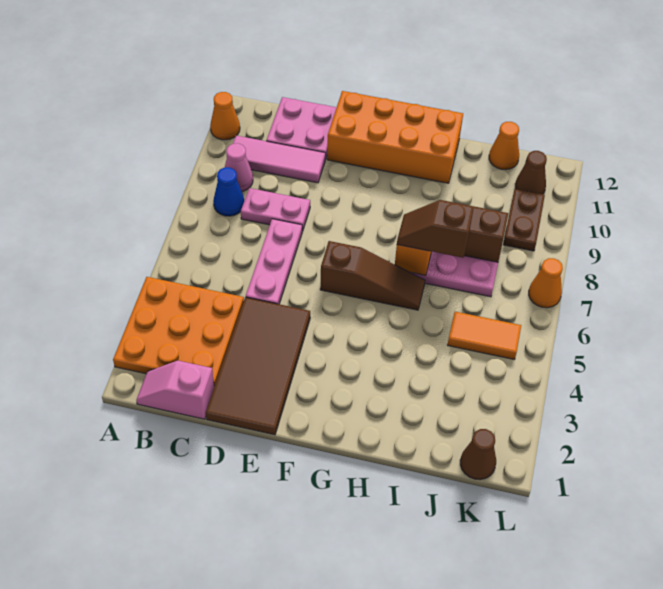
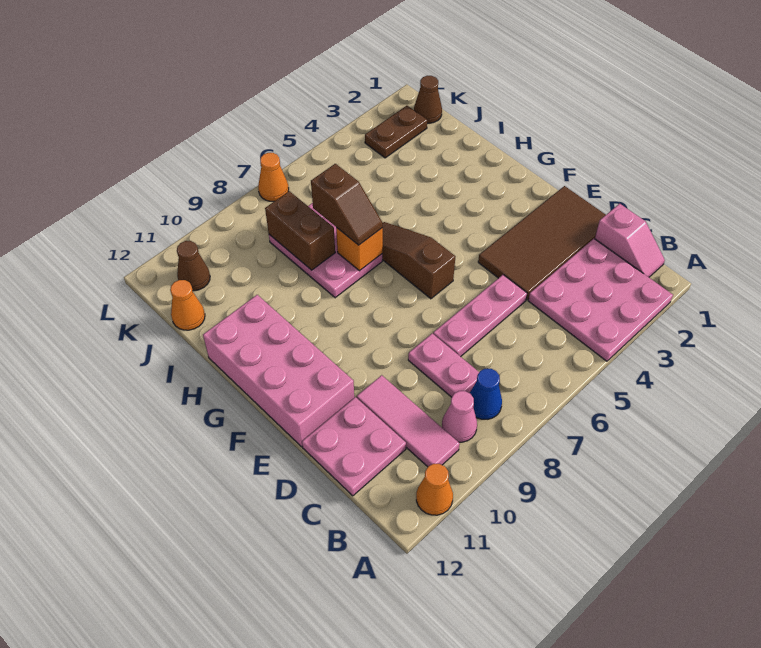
orange 3x3 plate [113,277,244,386] -> pink 3x3 plate [528,239,673,361]
orange 2x4 brick [327,91,463,183] -> pink 2x4 brick [203,295,354,447]
orange 1x2 tile [448,312,521,359] -> none
brown 1x2 plate [503,189,545,251] -> brown 1x2 plate moved to [365,106,427,158]

